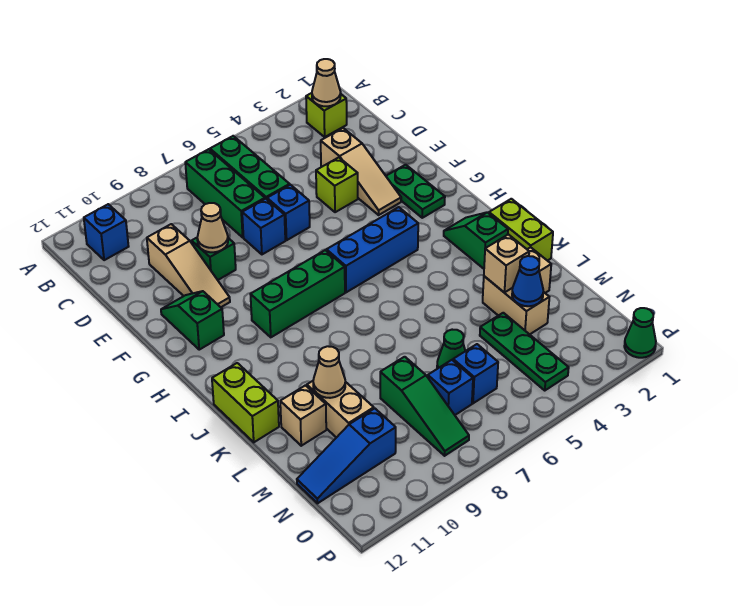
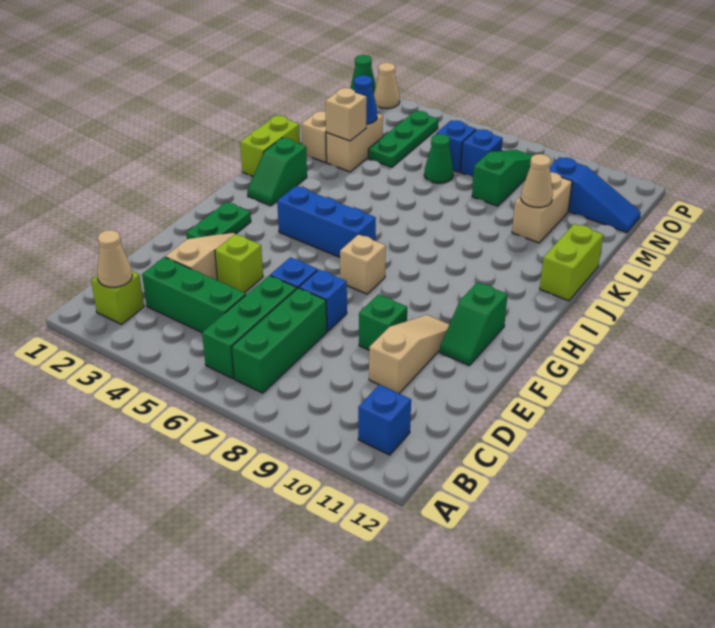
tan 1x1 cone [197,203,228,252] -> tan 1x1 cone moved to [374,63,400,108]
green 1x3 brick [250,250,345,337] -> green 1x3 brick moved to [142,257,246,332]
tan 1x1 brick [280,385,326,446] -> tan 1x1 brick moved to [340,234,386,294]

